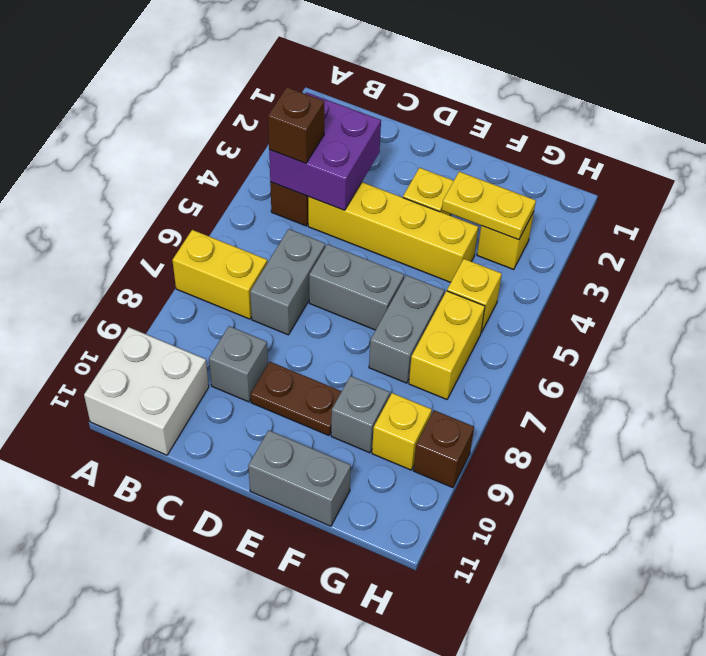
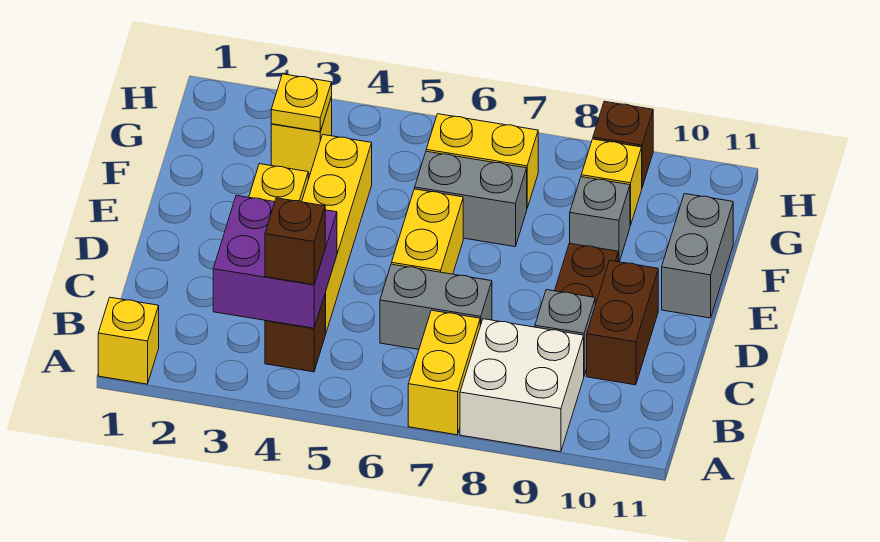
white 2x2 brick [84,327,209,455] -> white 2x2 brick moved to [460,319,584,452]
none -> brown 1x2 brick [587,260,658,385]
grey 1x2 brick [309,244,404,330] -> yellow 1x2 brick [392,189,463,274]
yellow 1x2 plate [442,172,536,240] -> yellow 1x1 plate [271,74,332,132]
yellow 1x1 brick [447,259,502,333] -> yellow 1x1 brick moved to [98,297,159,384]

